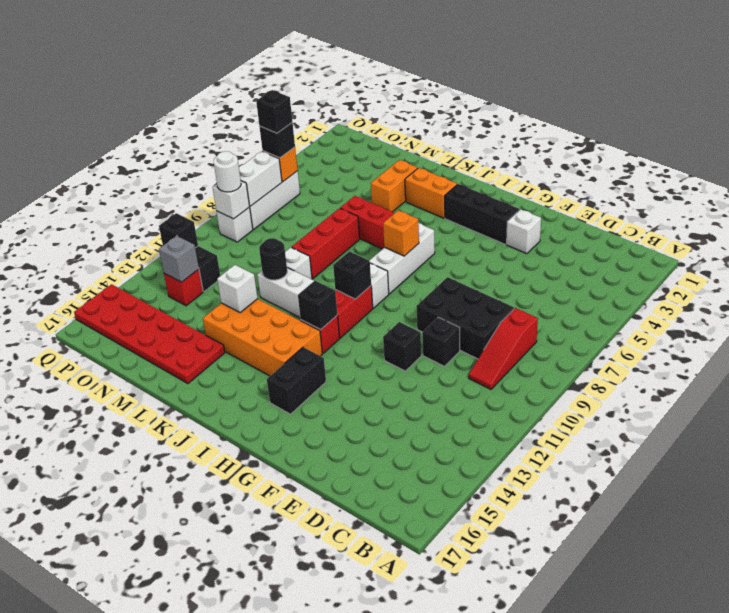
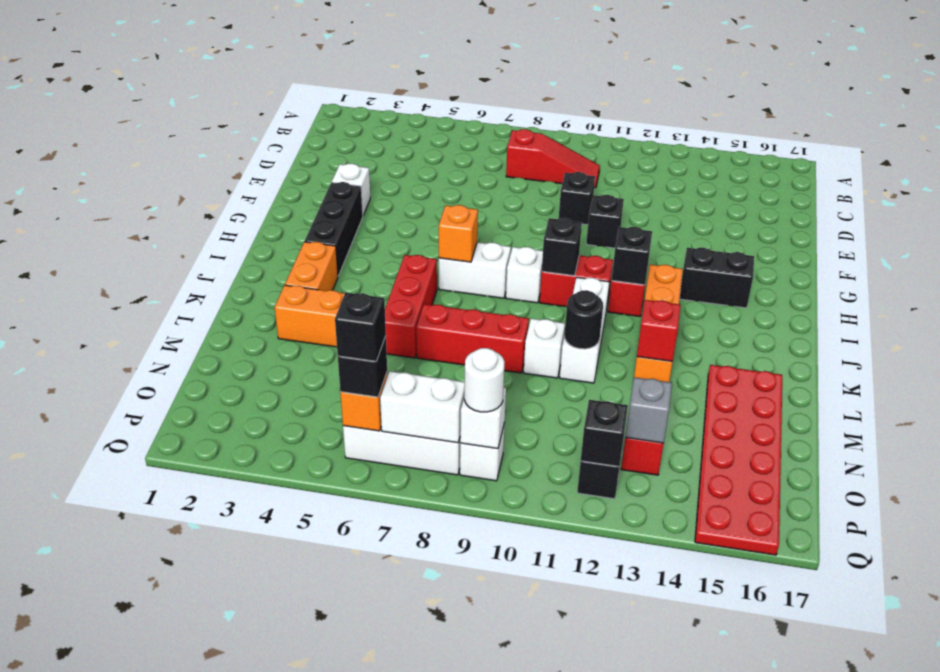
black 2x3 brick [416,277,514,359] -> none
white 1x3 brick [369,223,435,294] -> white 1x2 brick [439,242,511,298]
orange 2x4 brick [203,299,322,376] -> orange 1x4 brick [634,265,683,382]
white 1x1 brick [217,265,258,312] -> red 1x1 brick [637,300,681,361]

